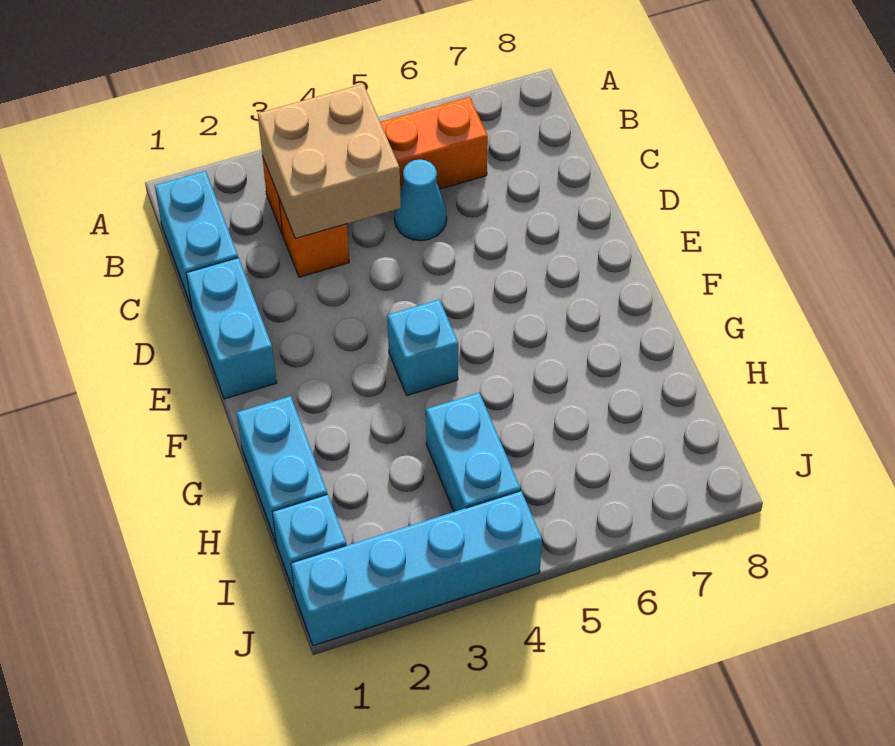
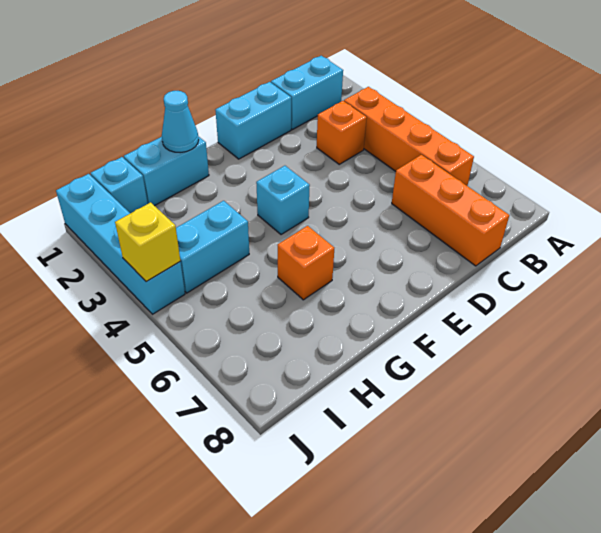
tan 2x2 brick [258,84,401,239] -> none
cyan 1x1 cone [394,159,447,241] -> cyan 1x1 cone moved to [162,91,199,153]
none -> orange 1x3 brick [392,155,509,266]
none -> orange 1x1 brick [278,226,334,300]
none -> yellow 1x1 brick [115,202,180,282]

